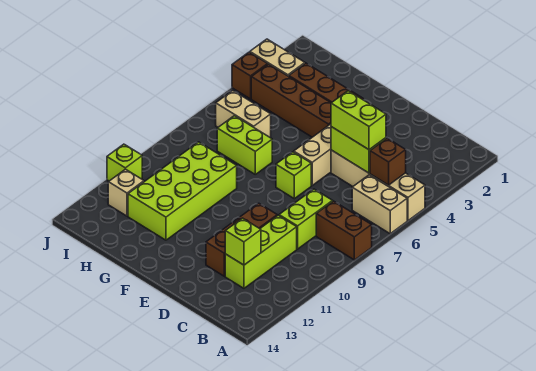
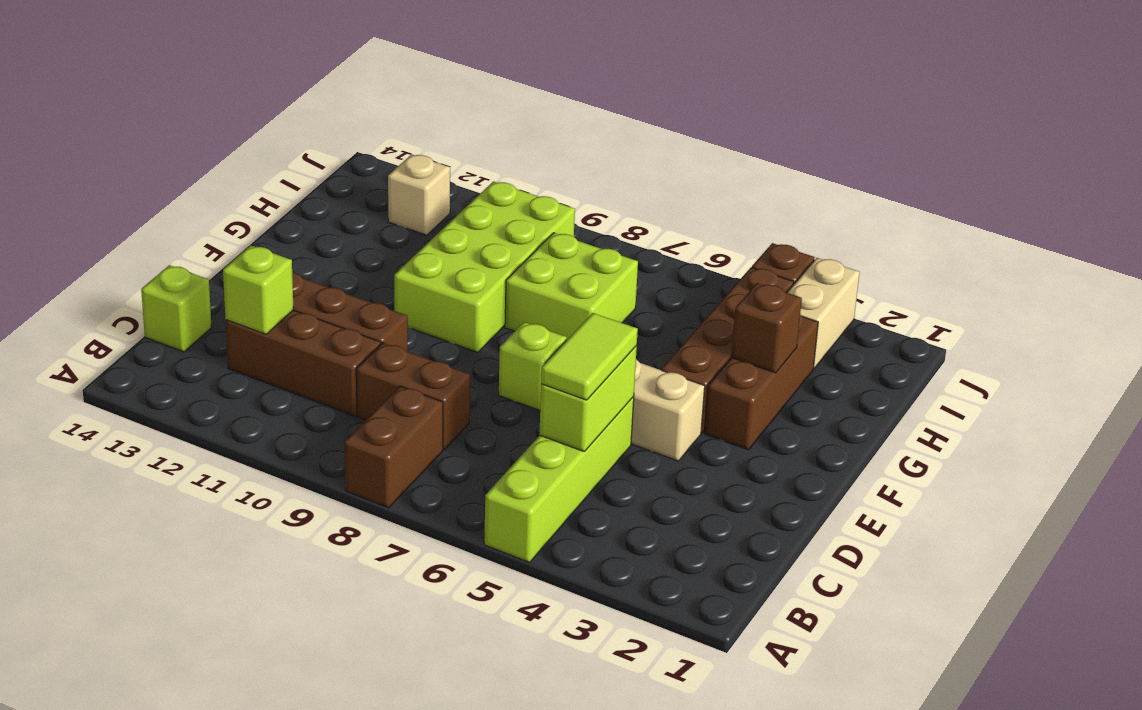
tan 1x4 brick [331,150,425,221] -> lime 1x4 brick [484,396,634,562]
tan 1x2 brick [352,175,407,234] -> none
brown 1x1 brick [370,138,406,185] -> brown 1x1 brick moved to [731,283,802,373]
lime 1x2 brick [331,91,386,150] -> lime 1x2 tile [541,313,638,400]
lime 1x2 brick [279,189,333,249] -> brown 1x2 brick [356,343,470,450]
lime 1x3 brick [225,215,297,288] -> brown 1x3 brick [226,310,381,416]
lime 1x2 brick [217,116,272,174] -> lime 2x2 brick [505,233,638,340]
lime 2x4 brick [128,142,237,240] -> lime 2x4 brick turned to [394,182,575,352]
tan 1x2 brick [216,91,271,137] -> none
lime 1x1 brick [107,144,142,181] -> lime 1x1 brick moved to [141,265,212,352]

